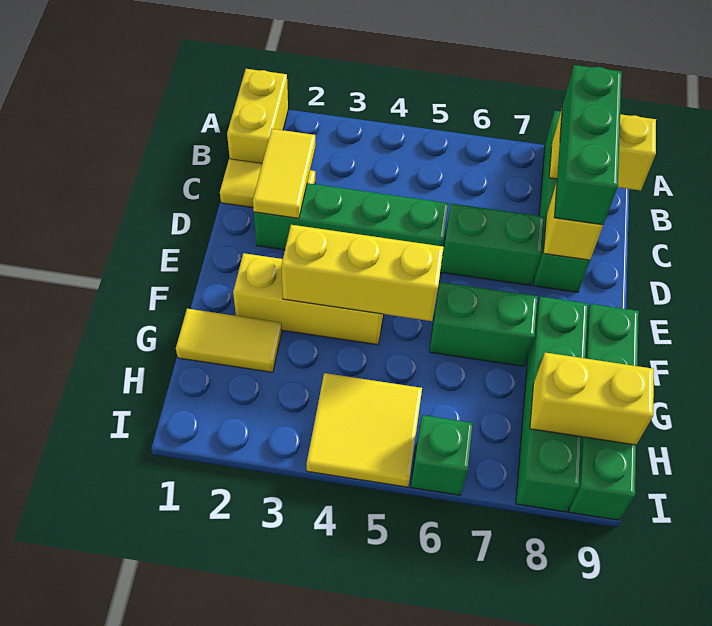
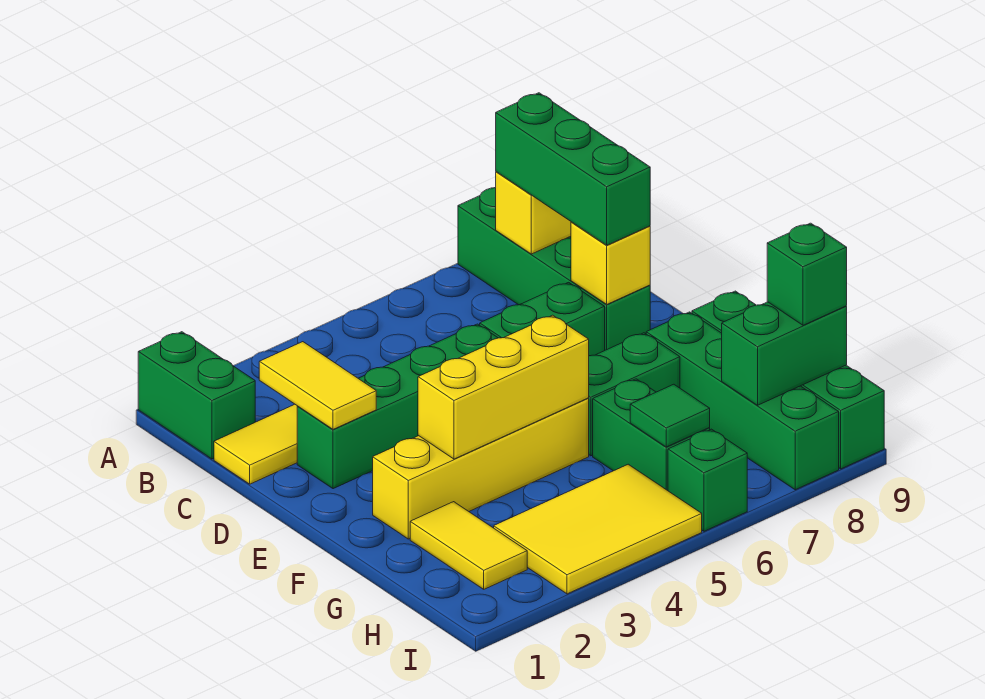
yellow 1x2 brick [227,69,288,163] -> green 1x2 brick [138,332,255,459]
yellow 1x3 brick [233,253,384,345] -> yellow 1x4 brick [373,398,589,539]
yellow 1x2 tile [176,309,282,372] -> yellow 1x2 tile turned to [410,502,527,589]
none -> green 1x2 brick [593,379,710,491]
yellow 2x2 tile [307,373,422,487] -> yellow 2x3 tile [494,464,702,594]
none -> green 1x1 tile [630,384,710,447]
yellow 1x2 brick [530,353,654,445] -> green 1x2 brick [722,302,847,405]
none -> green 1x1 brick [767,223,847,325]

